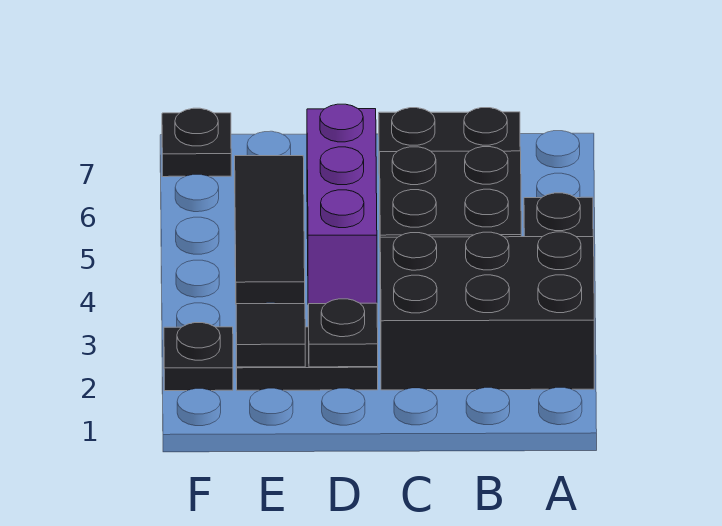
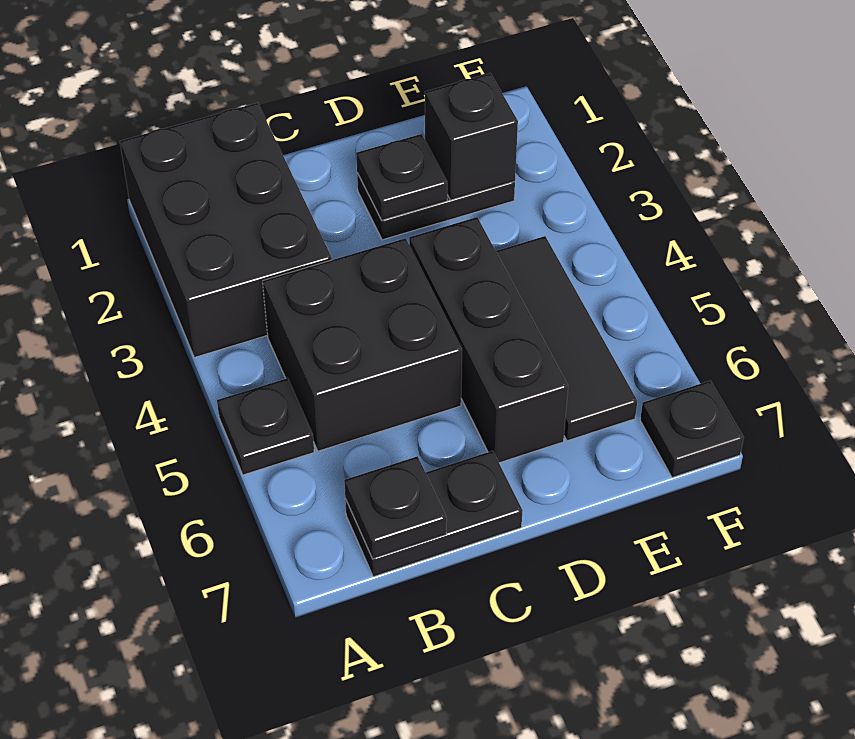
black 2x3 brick [380,232,594,390] -> black 2x3 brick turned to [120,103,332,357]
purple 1x3 brick [307,104,377,304] -> black 1x3 brick [409,217,568,463]
black 1x1 tile [236,304,305,367] -> black 1x1 brick [425,73,518,200]
black 1x1 plate [164,323,233,391] -> black 1x1 plate moved to [344,456,447,559]

